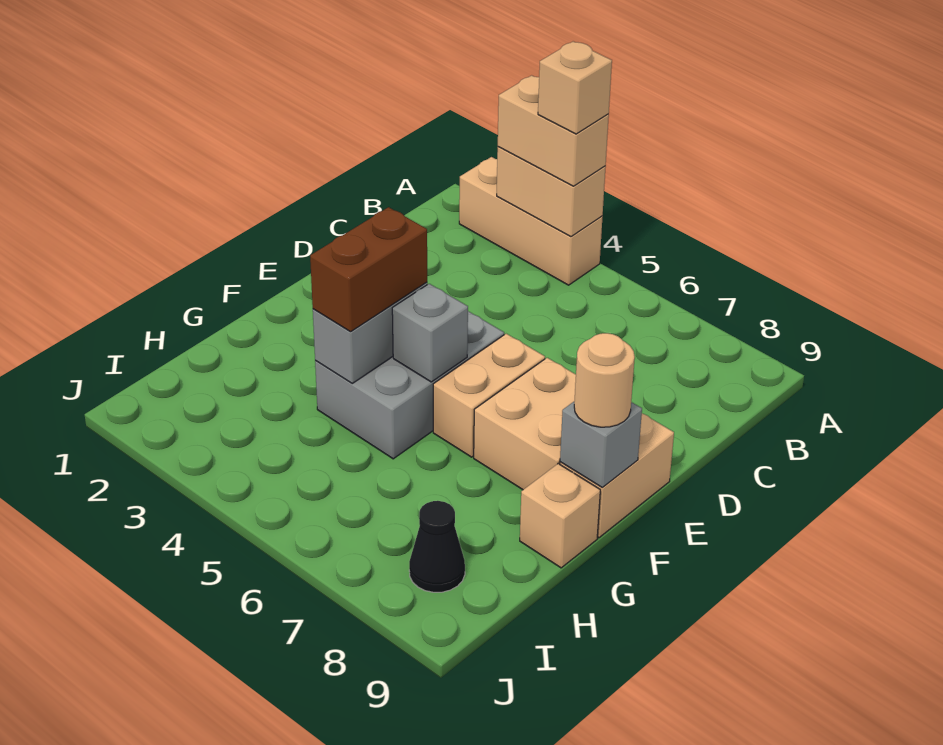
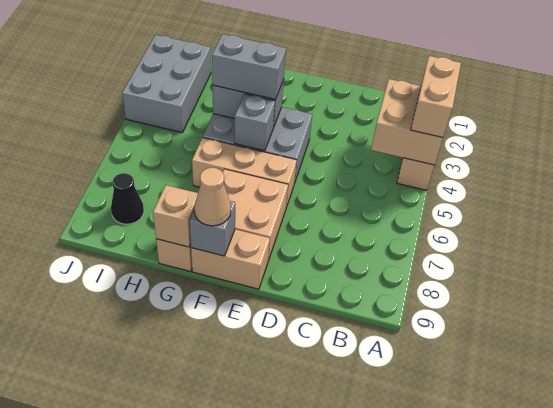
tan 1x2 brick [497,147,606,237] -> tan 2x2 brick [371,79,443,165]
tan 1x1 brick [538,41,612,134] -> tan 1x1 brick moved to [153,185,198,247]
tan 1x2 brick [433,334,545,457] -> tan 1x3 brick [192,138,297,207]
brown 1x2 brick [310,207,427,332] -> grey 1x2 brick [212,34,286,99]
tan 1x1 round brick [574,333,635,427] -> tan 1x1 cone [194,168,231,226]
none -> grey 2x3 brick [122,35,211,132]

